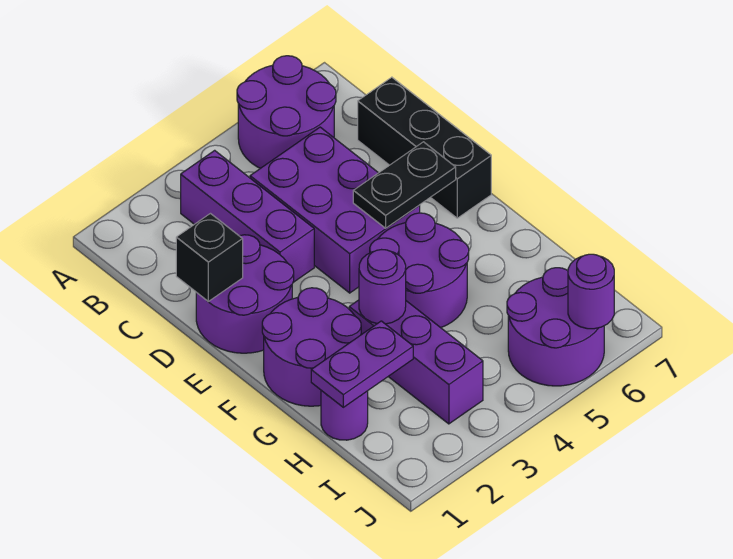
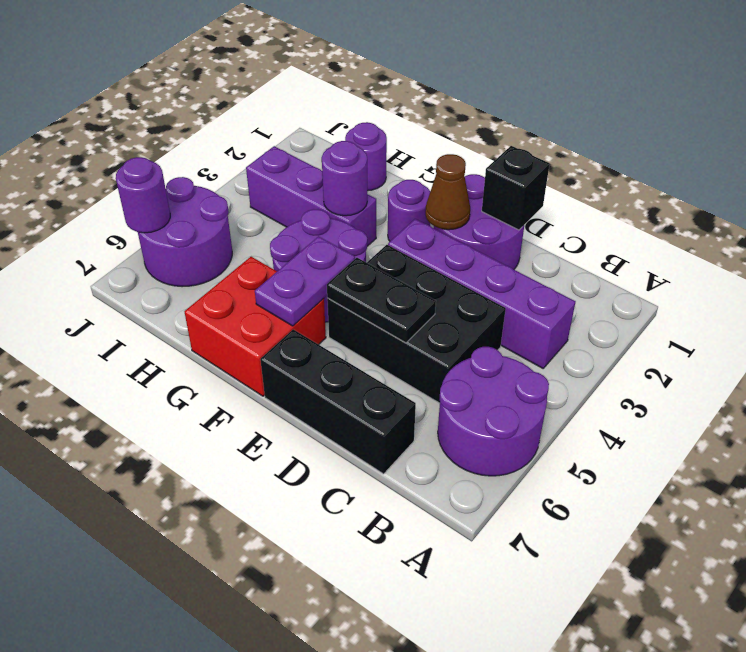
purple 1x3 brick [181,150,314,282] -> purple 1x4 brick [388,219,576,368]
purple 2x3 brick [250,127,420,293] -> black 2x3 brick [327,245,506,403]
none -> brown 1x1 cone [425,154,470,230]
black 1x2 plate [353,142,456,228] -> black 1x2 plate turned to [327,258,436,343]
purple 2x2 round brick [262,288,361,406] -> purple 1x1 round brick [388,180,430,241]
none -> red 2x2 brick [185,257,326,396]
purple 1x2 plate [311,321,413,407] -> purple 1x2 plate moved to [255,236,355,326]

